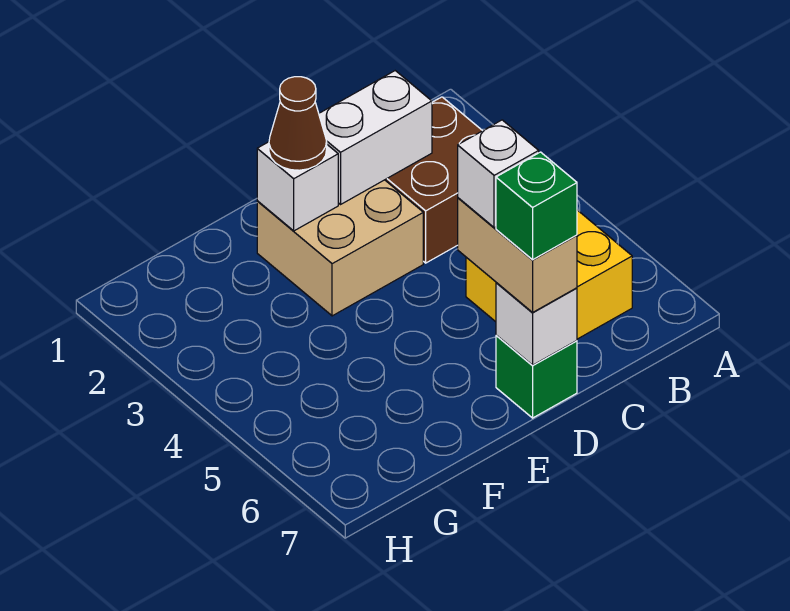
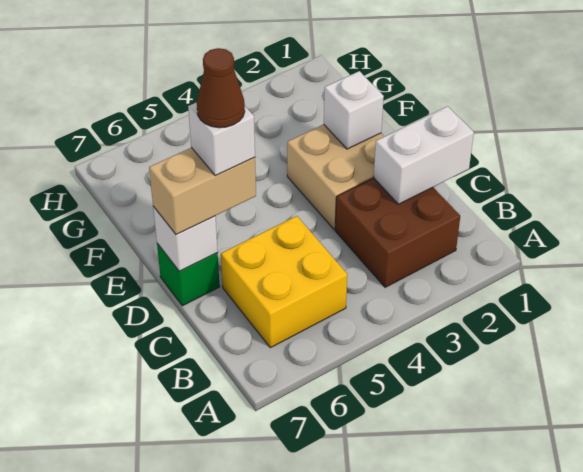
white 1x2 brick [319,71,432,204] -> white 1x2 brick turned to [374,106,474,204]
green 1x1 brick [496,152,577,260] -> none
brown 1x1 cone [269,77,327,170] -> brown 1x1 cone moved to [197,48,245,128]

